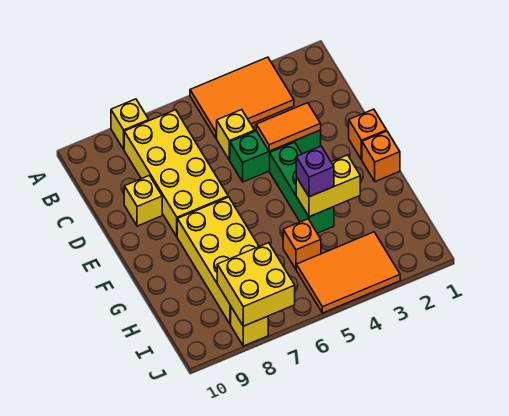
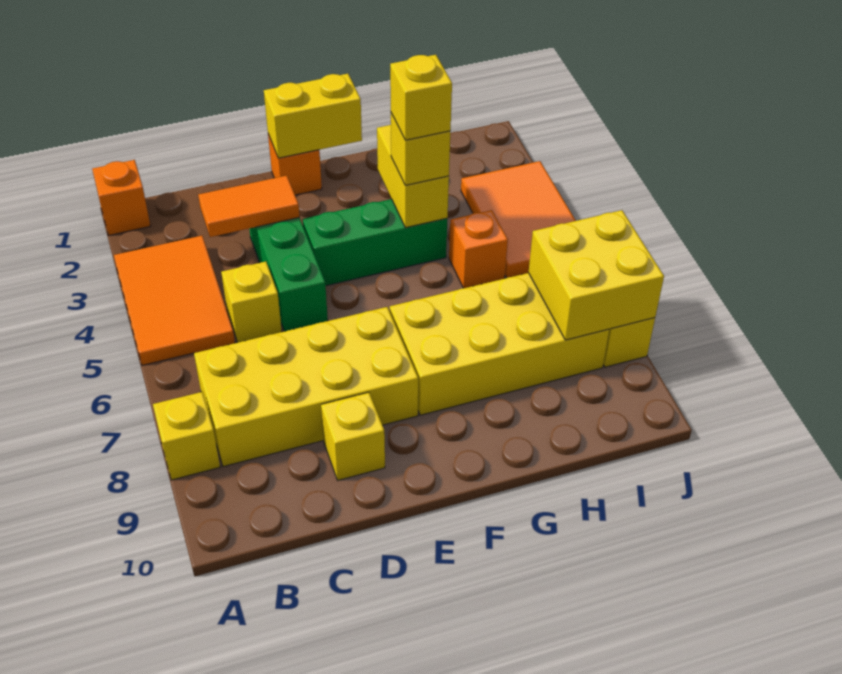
orange 1x2 tile [256,103,321,151] -> orange 1x2 tile turned to [198,176,300,237]
none -> yellow 1x2 brick [264,74,362,158]
orange 1x1 brick [362,131,400,182] -> orange 1x1 brick moved to [92,160,150,235]
purple 1x1 brick [296,146,334,197] -> yellow 1x1 brick [391,113,450,185]
none -> yellow 1x1 brick [390,55,452,140]

